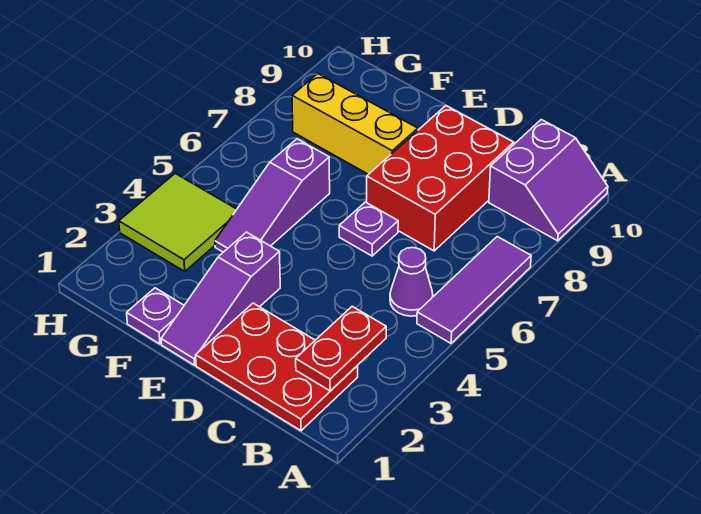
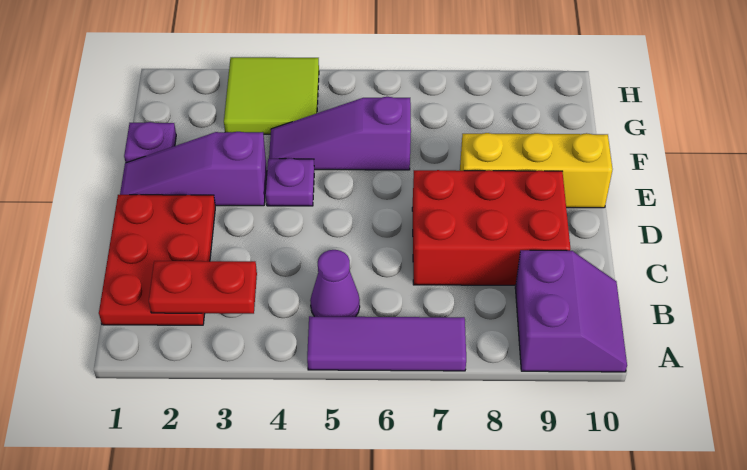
purple 2x2 slope [489,120,608,241] -> purple 2x2 slope turned to [515,250,627,372]
purple 1x1 plate [339,202,398,256] -> purple 1x1 plate moved to [265,158,314,206]
yellow 1x3 brick [292,74,418,174] -> yellow 1x3 brick turned to [460,133,613,208]

